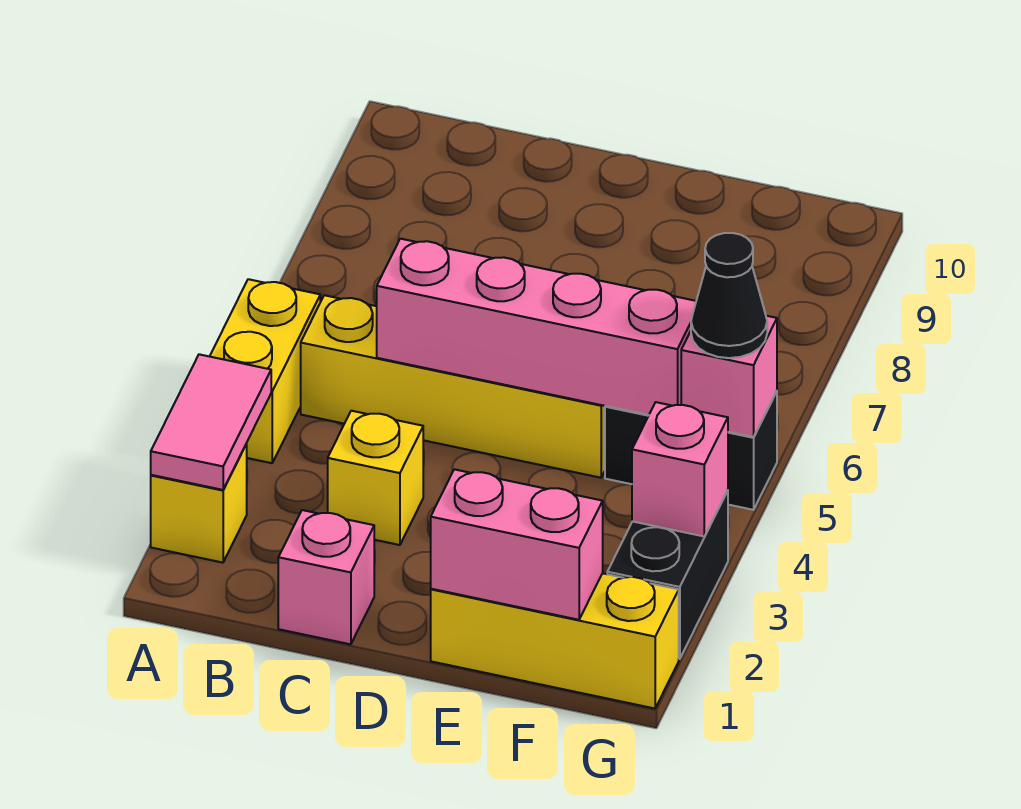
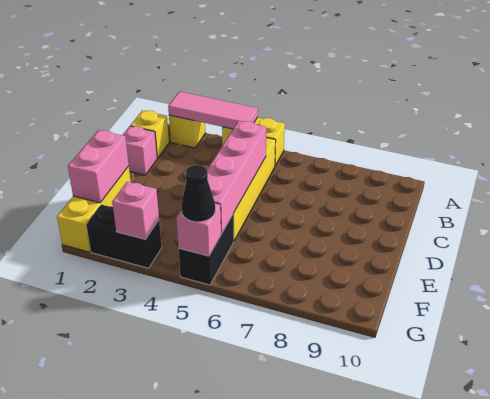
pink 1x2 tile [151,354,271,490] -> pink 1x3 tile [168,92,258,129]
yellow 1x1 brick [328,411,423,545] -> yellow 1x1 brick moved to [130,110,169,158]

